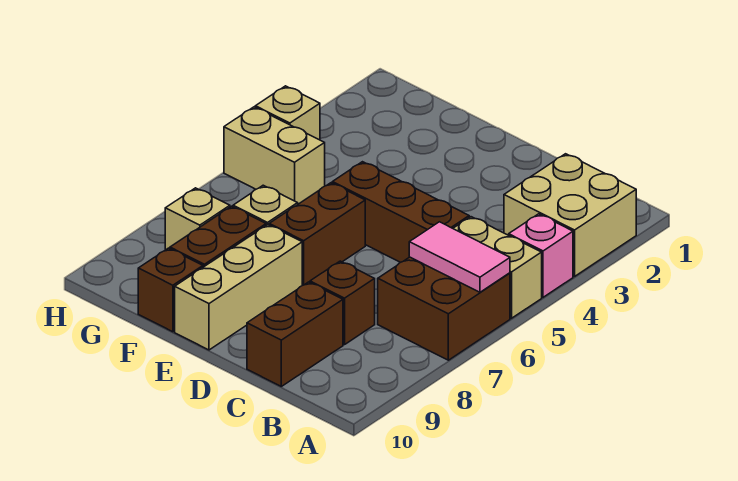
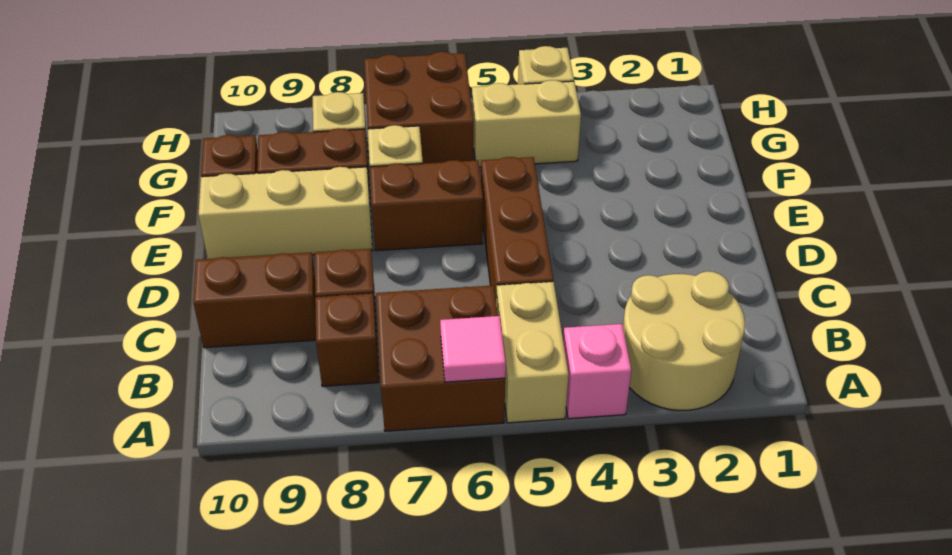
tan 2x2 brick [504,154,636,276] -> tan 2x2 round brick [623,271,745,410]
pink 1x2 tile [409,222,510,292] -> pink 1x1 tile [440,316,506,382]
none -> brown 1x1 brick [315,293,379,386]
tan 1x2 brick [224,107,325,204] -> tan 1x2 brick turned to [472,80,581,167]
none -> brown 2x2 brick [364,52,474,164]

